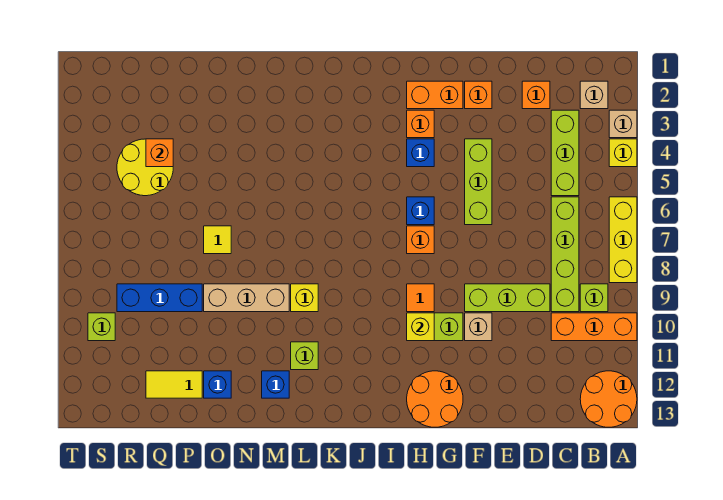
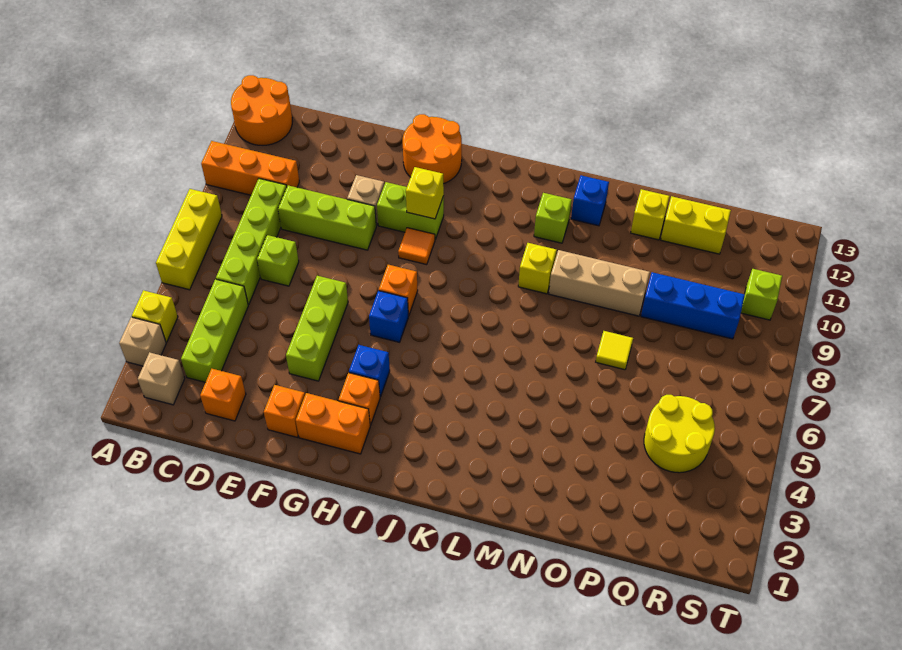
lime 1x1 brick [580,284,608,312] -> lime 1x1 brick moved to [257,235,299,286]
blue 1x1 brick [204,371,231,398] -> yellow 1x1 brick [631,189,670,240]
yellow 1x2 tile [146,371,202,398] -> yellow 1x2 brick [661,196,731,254]
orange 1x1 brick [146,139,173,167] -> none

